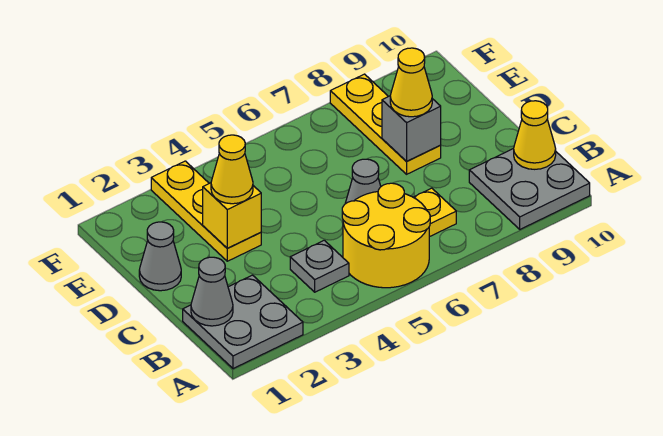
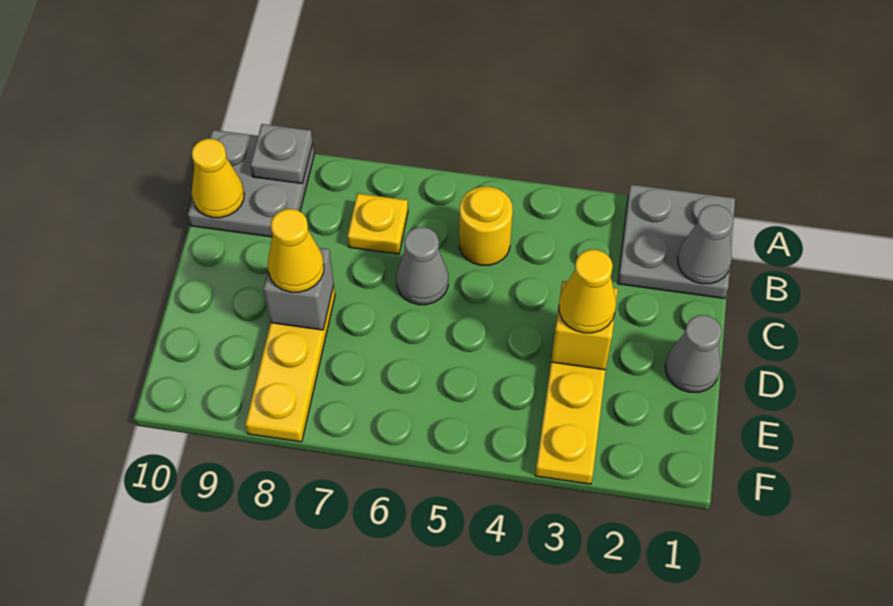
yellow 2x2 round brick [342,183,430,288] -> yellow 1x1 round brick [459,187,513,265]
grey 1x1 plate [290,240,349,292] -> grey 1x1 plate moved to [250,124,313,184]

